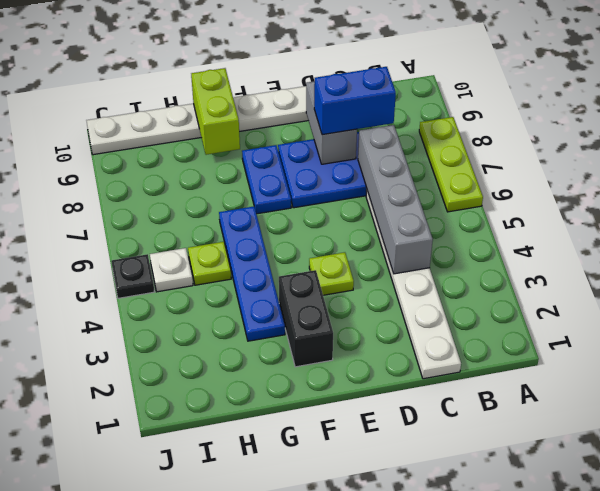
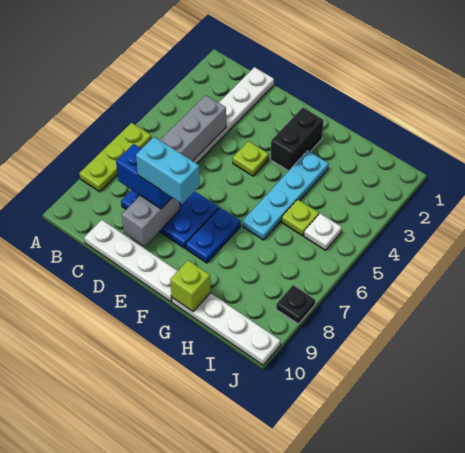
none -> cyan 1x2 brick [136,137,200,204]
blue 1x4 plate [219,206,285,341] -> cyan 1x4 plate [243,151,329,240]
lime 1x2 brick [191,68,240,155] -> lime 1x1 brick [170,260,211,311]
black 1x1 plate [111,254,154,298] -> black 1x1 plate moved to [276,285,315,324]

